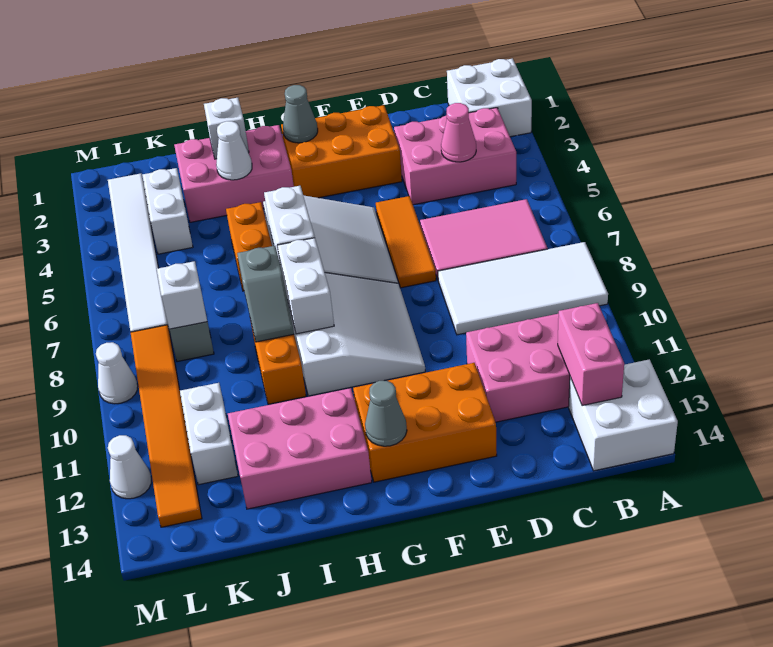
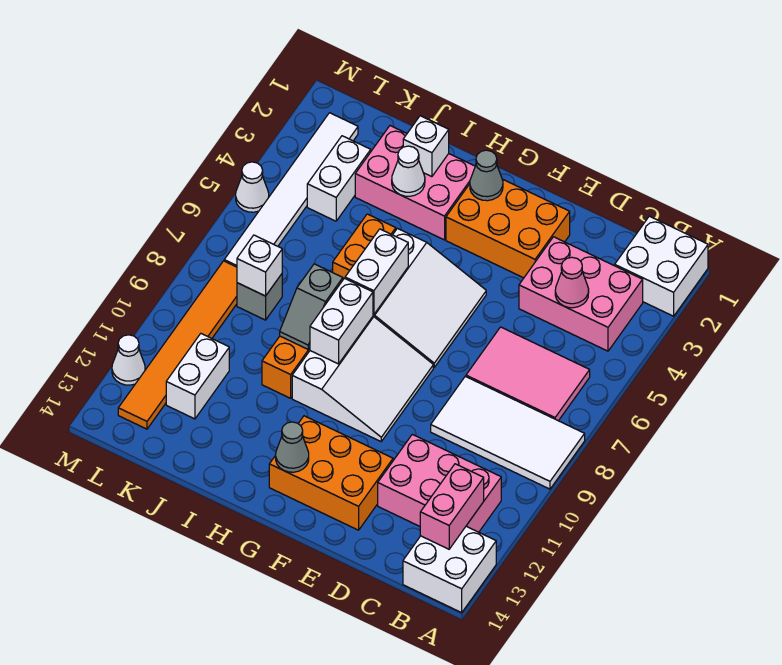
orange 1x3 tile [376,196,436,288] -> none
pink 2x3 brick [228,388,372,509] -> none
white 1x1 cone [96,342,138,404] -> white 1x1 cone moved to [236,162,269,212]

